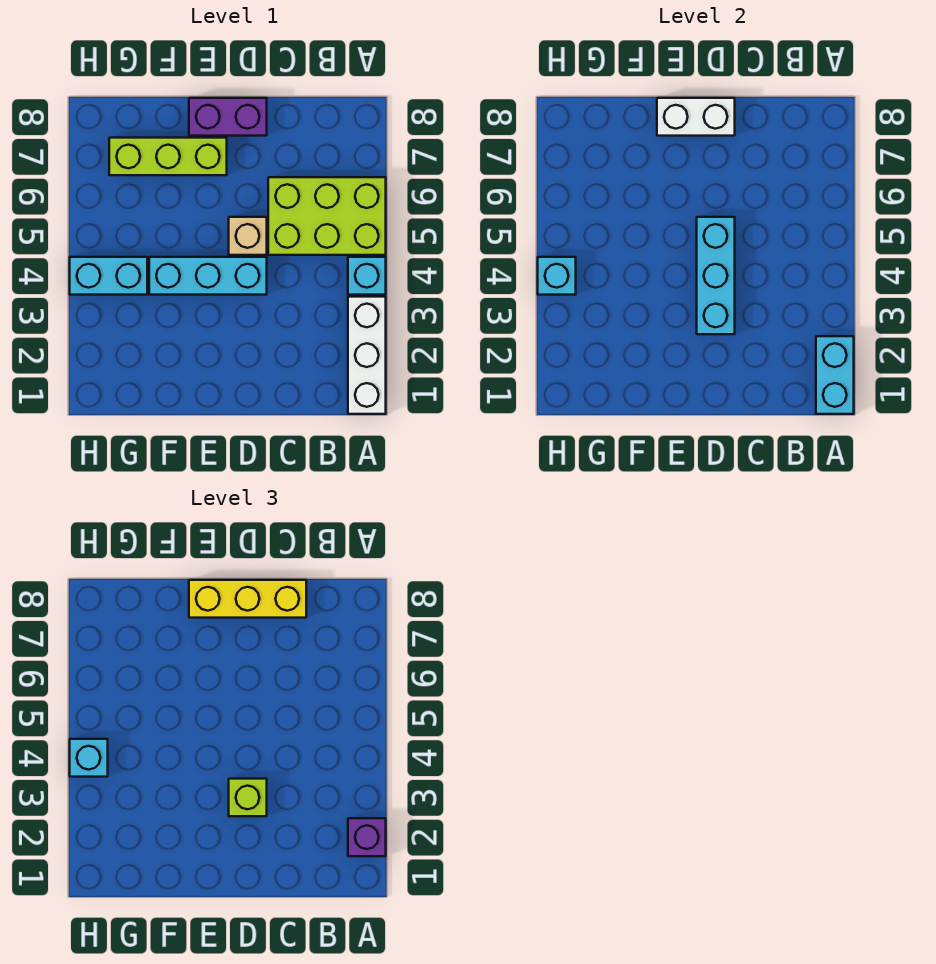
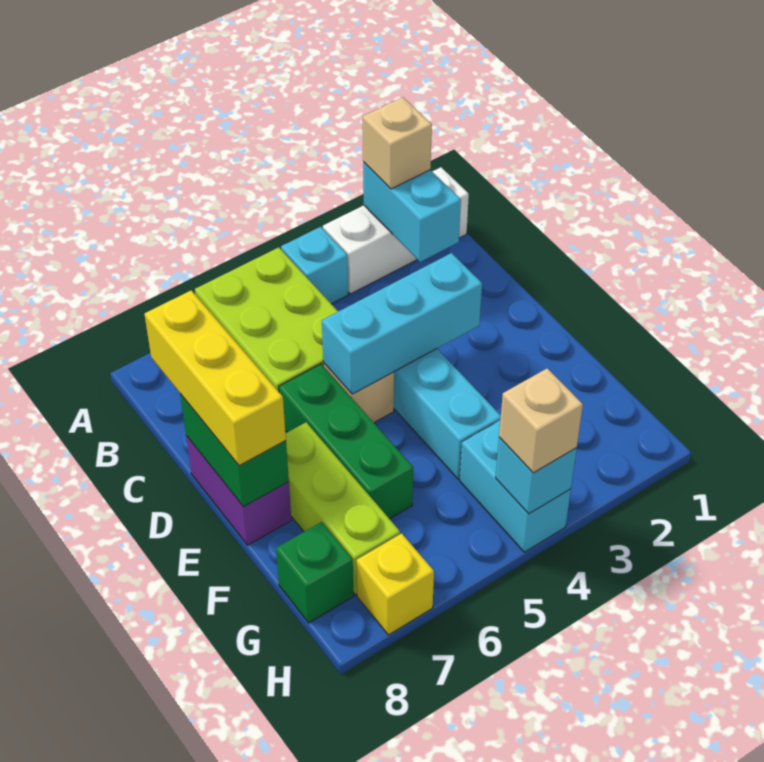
cyan 1x2 brick [816,336,854,414] -> cyan 1x2 brick turned to [363,162,461,262]
purple 1x1 brick [348,818,386,856] -> tan 1x1 brick [363,97,432,189]
lime 1x1 brick [229,779,267,816] -> none
none -> green 1x3 brick [279,364,413,519]
white 1x2 brick [657,98,735,136] -> green 1x2 brick [180,394,289,507]
none -> green 1x1 brick [276,522,354,623]
cyan 1x1 brick [70,739,108,777] -> tan 1x1 brick [499,368,583,473]
none -> yellow 1x1 brick [357,533,434,635]

